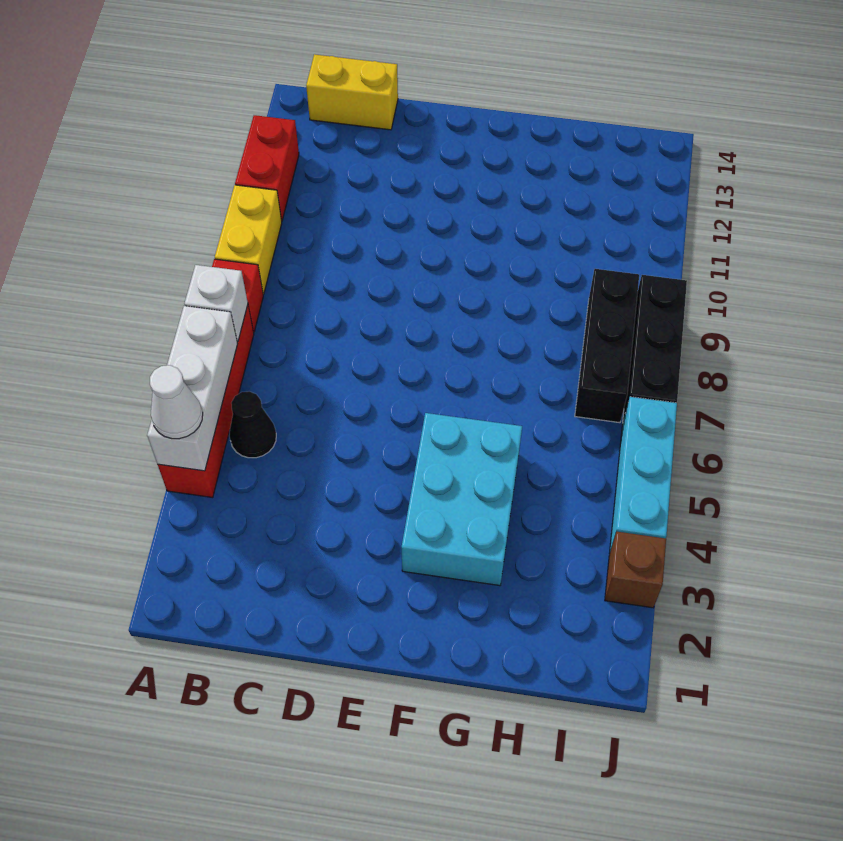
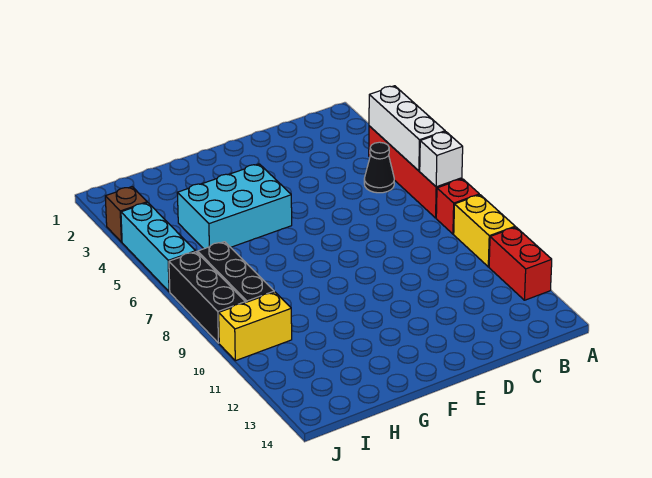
white 1x1 cone [150,365,203,439] -> none
yellow 1x2 brick [306,54,398,130] -> yellow 1x2 brick moved to [219,292,292,361]
cyan 2x3 brick [401,413,522,586] -> cyan 2x3 brick turned to [177,164,292,249]

